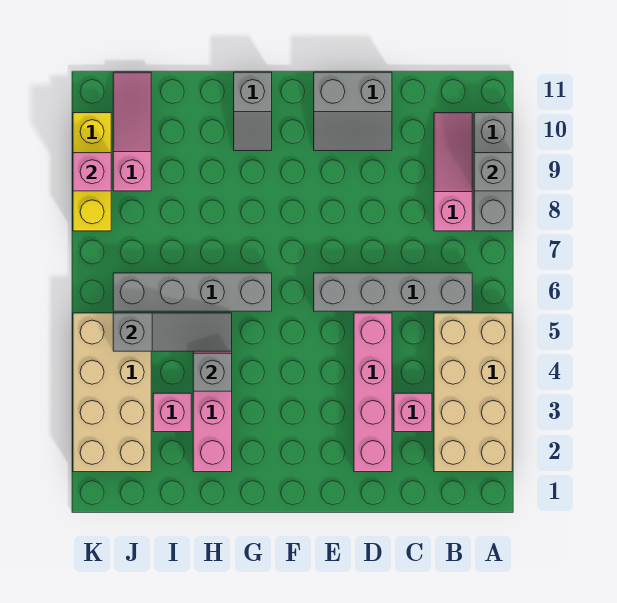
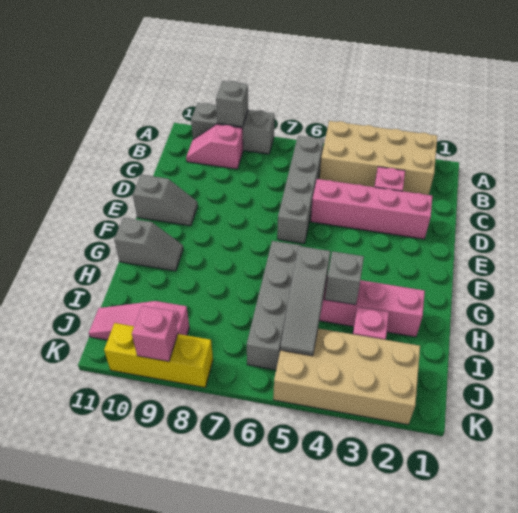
pink 1x3 slope [434,113,472,231] -> pink 1x2 slope [186,124,243,169]
grey 2x2 slope [314,72,392,151] -> grey 1x2 slope [133,175,198,226]
grey 1x3 slope [113,313,232,351] -> grey 1x3 slope turned to [280,246,330,356]

